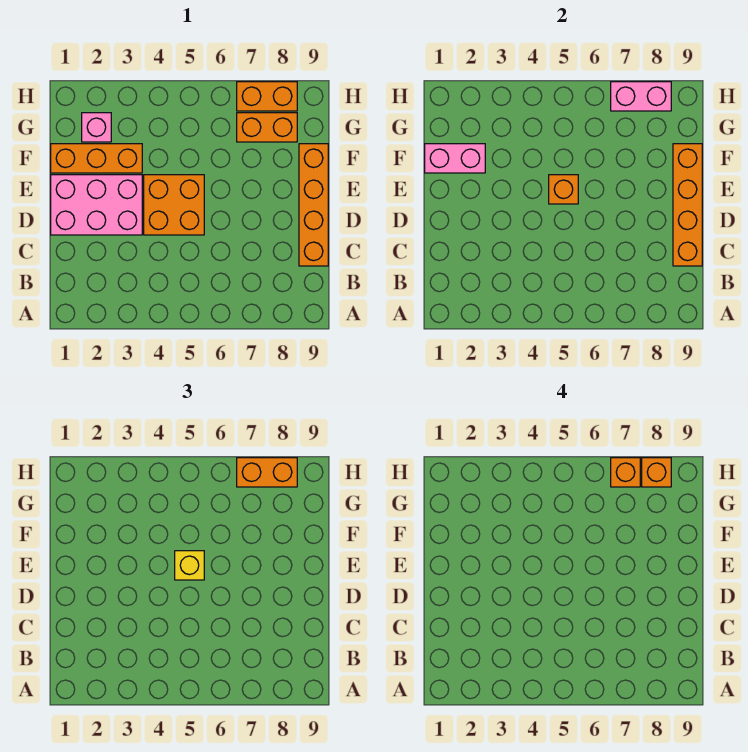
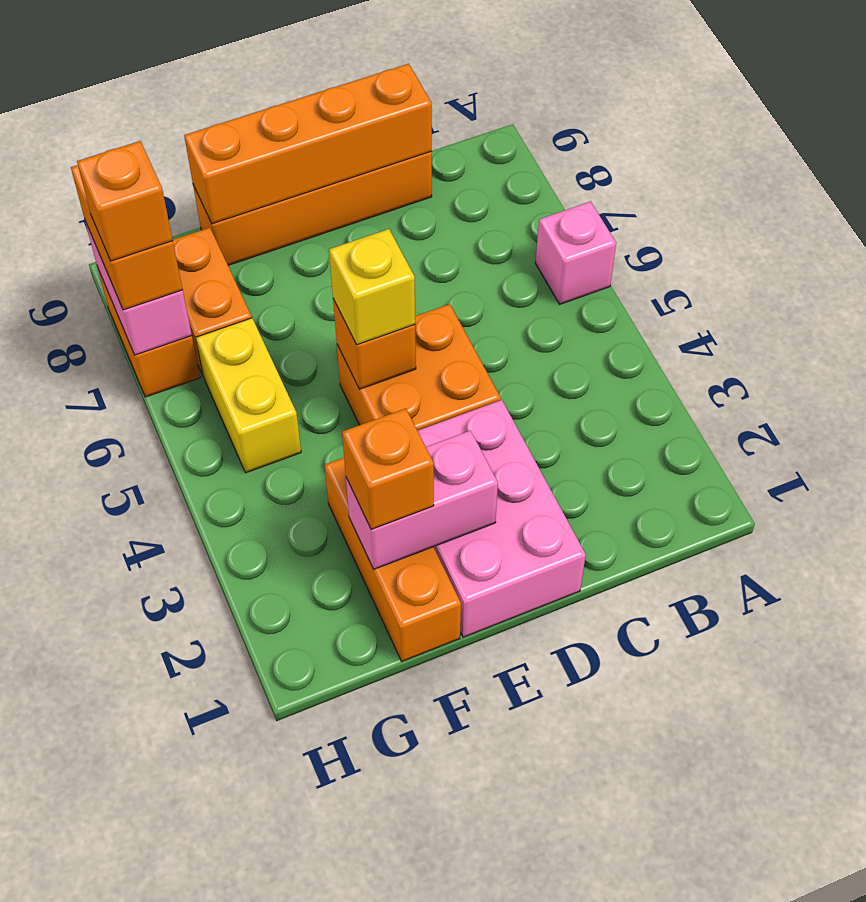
pink 1x2 brick [425,144,485,173] -> pink 1x2 brick turned to [346,431,498,569]
pink 1x1 brick [82,113,111,142] -> pink 1x1 brick moved to [536,202,616,304]
none -> yellow 1x2 brick [196,318,301,473]
orange 1x1 brick [642,458,671,487] -> orange 1x1 brick moved to [342,409,434,529]

